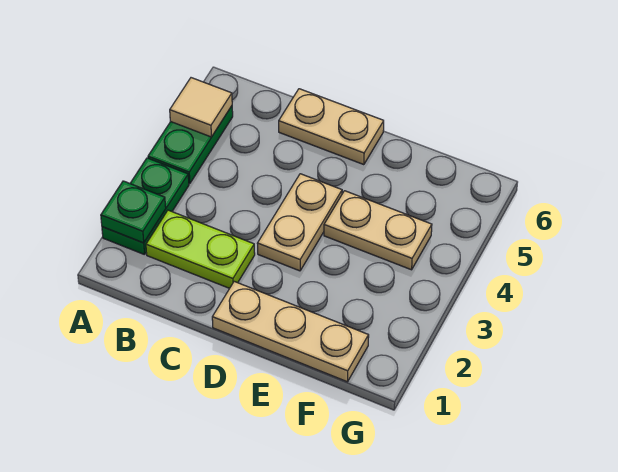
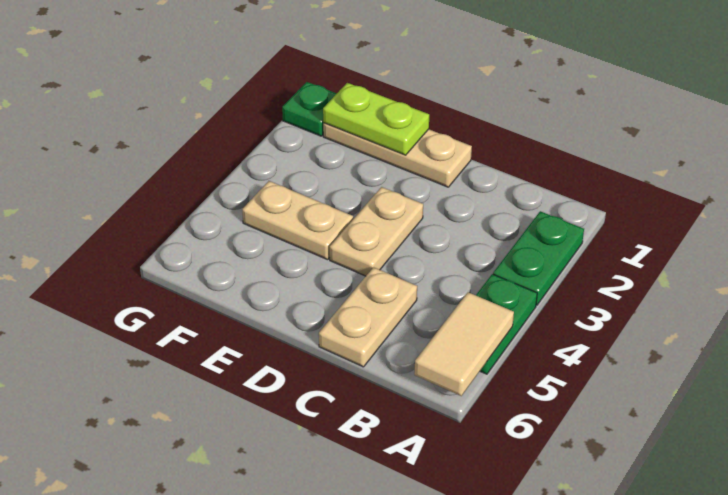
green 1x1 plate [101,181,166,243] -> green 1x1 plate moved to [282,82,337,136]
tan 1x1 tile [170,78,232,137] -> tan 1x2 tile [414,292,514,396]
lime 1x2 plate [146,210,255,288] -> lime 1x2 plate moved to [323,83,429,155]
tan 1x2 plate [279,89,384,165] -> tan 1x2 plate turned to [319,267,417,367]

